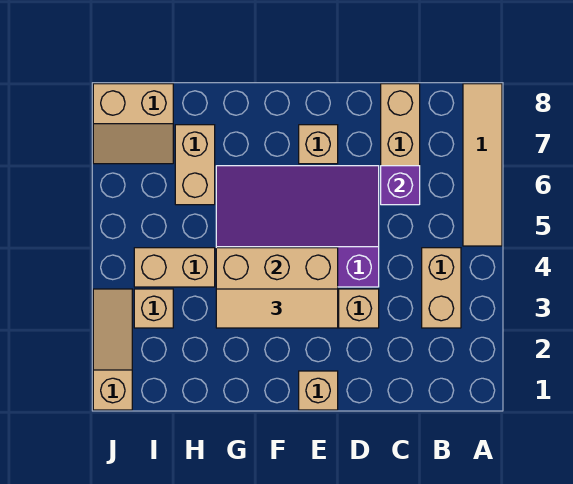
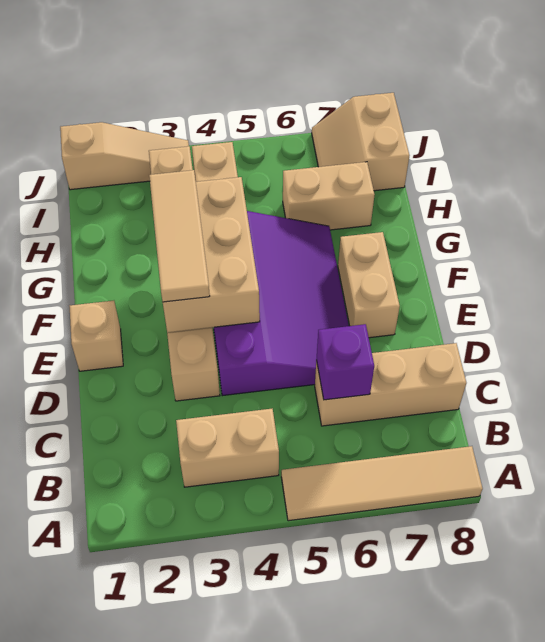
tan 1x1 brick [299,125,338,164] -> tan 1x2 brick [338,232,400,338]

